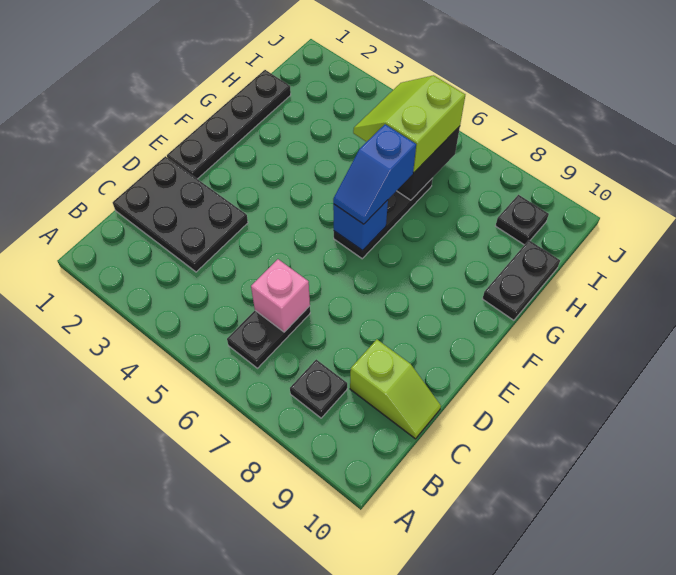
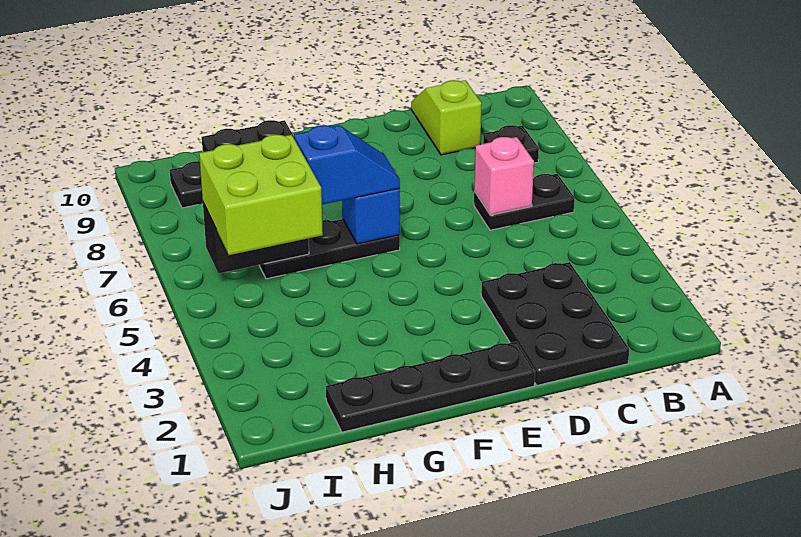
lime 2x2 slope [353,75,465,172] -> lime 2x2 brick [199,135,323,255]

